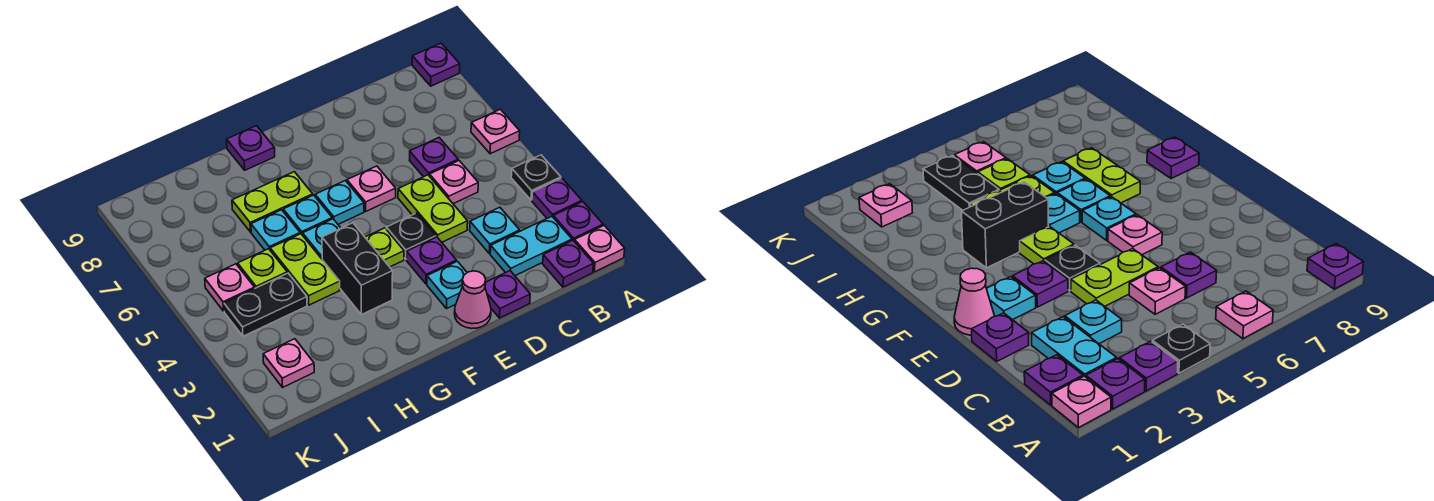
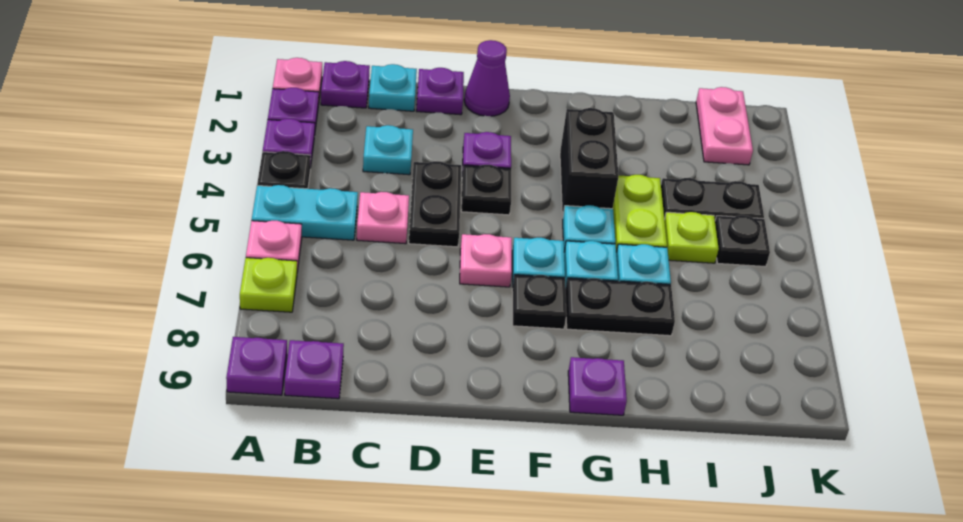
cyan 1x2 plate [490,216,572,276] -> cyan 1x2 plate moved to [252,185,358,240]
purple 1x1 plate [409,138,458,177] -> purple 1x1 plate moved to [285,340,344,399]
lime 1x2 plate [398,175,468,242] -> black 1x2 plate [409,161,461,247]
pink 1x1 cone [454,271,491,328] -> purple 1x1 cone [464,40,510,116]
cyan 1x1 plate [427,261,467,309] -> cyan 1x1 plate moved to [369,64,417,111]
lime 1x1 plate [365,228,404,267] -> lime 1x1 plate moved to [240,258,297,312]
none -> black 1x1 plate [512,275,567,329]
lime 1x2 plate [232,172,313,232] -> black 1x2 plate [566,278,675,336]
pink 1x1 plate [263,339,314,387] -> pink 1x2 plate [696,87,753,165]
pink 1x1 plate [205,264,255,311] -> black 1x1 plate [715,215,770,267]

